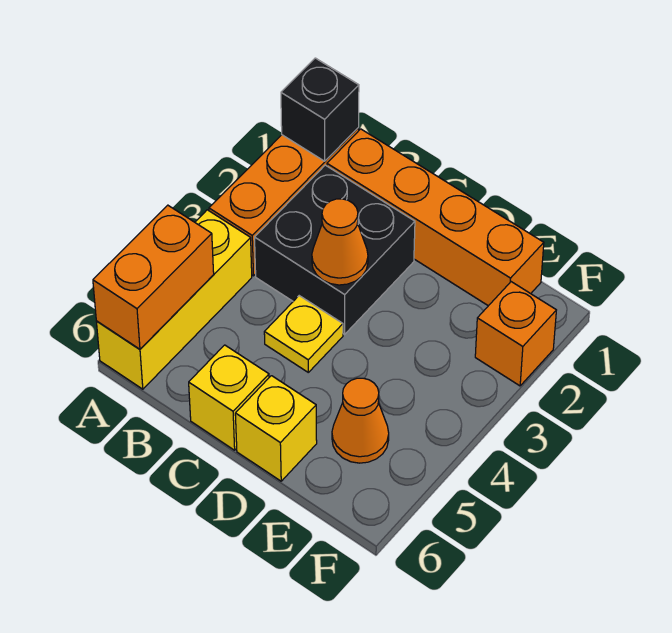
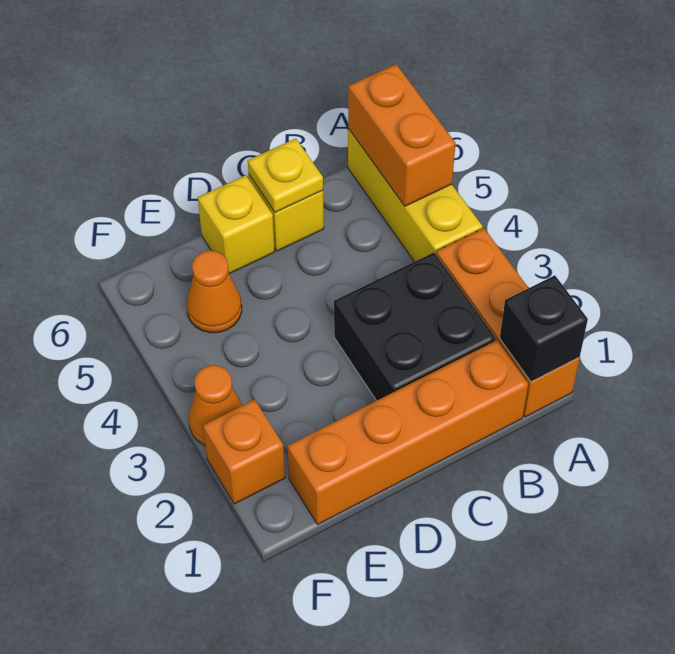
orange 1x1 cone [312,199,368,285] -> orange 1x1 cone moved to [189,365,242,445]
yellow 1x1 plate [264,296,343,372] -> yellow 1x1 plate moved to [248,138,323,213]

